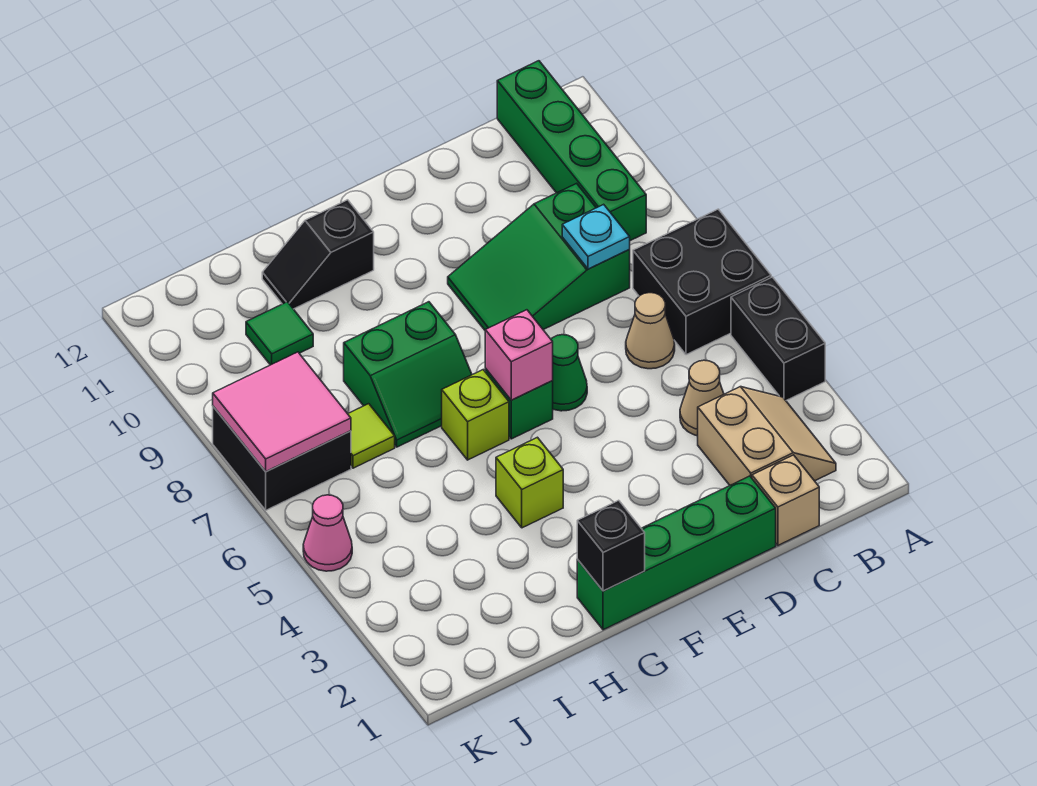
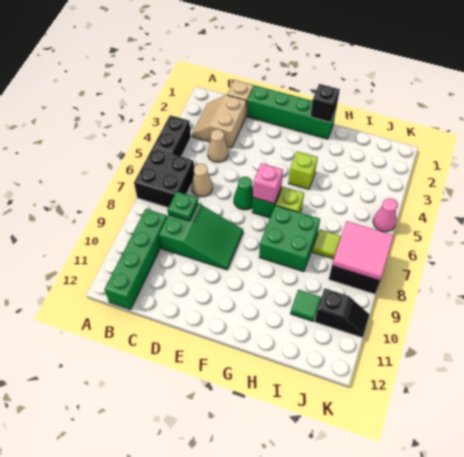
cyan 1x1 plate [562,204,630,269] -> green 1x1 plate [168,191,198,221]
green 2x2 slope [344,302,472,447] -> green 2x2 brick [259,205,320,272]
black 1x2 slope [262,200,374,309] -> black 1x2 slope moved to [315,289,369,337]

